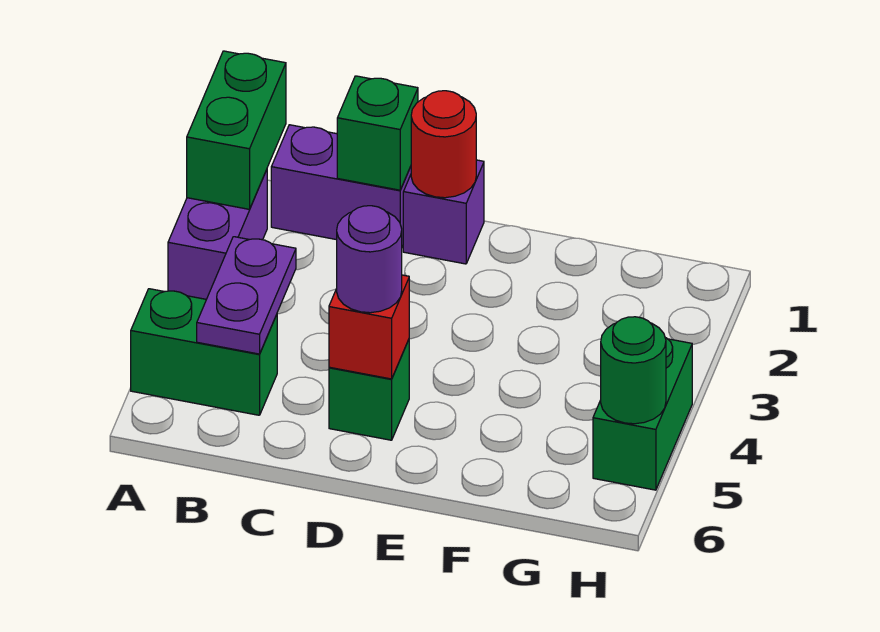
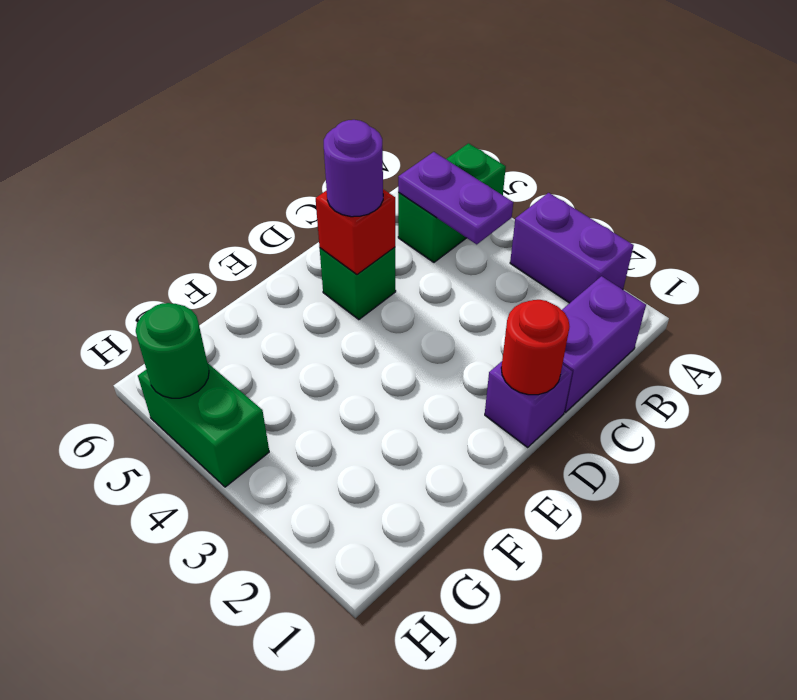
green 1x2 brick [187,51,286,209] -> none
green 1x1 brick [337,76,418,190] -> none

